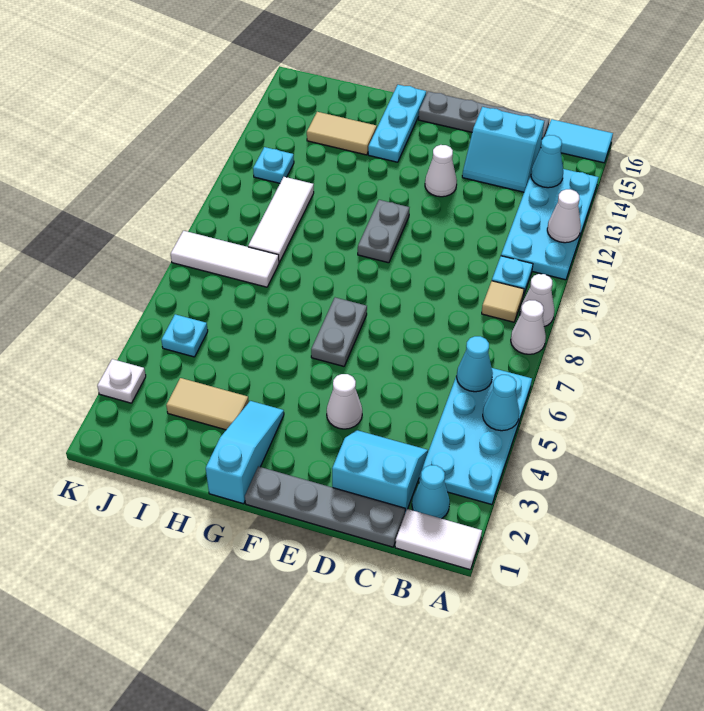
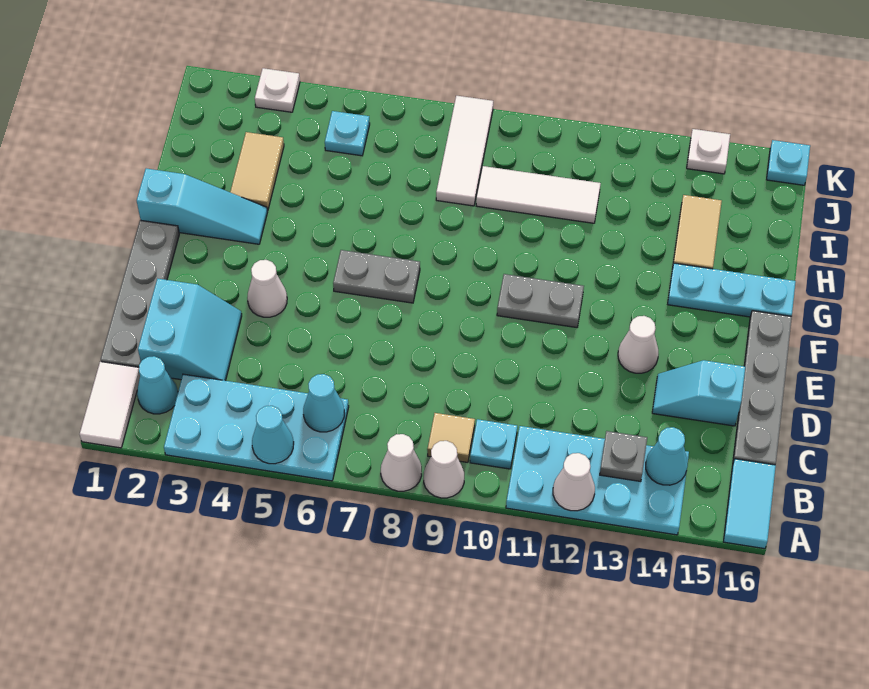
none -> grey 1x1 plate [600,431,647,482]
cyan 2x2 slope [462,107,544,192] -> cyan 1x2 slope [652,360,745,426]
cyan 1x1 plate [253,147,294,183] -> cyan 1x1 plate moved to [767,140,810,185]
none -> white 1x1 plate [687,129,730,174]

